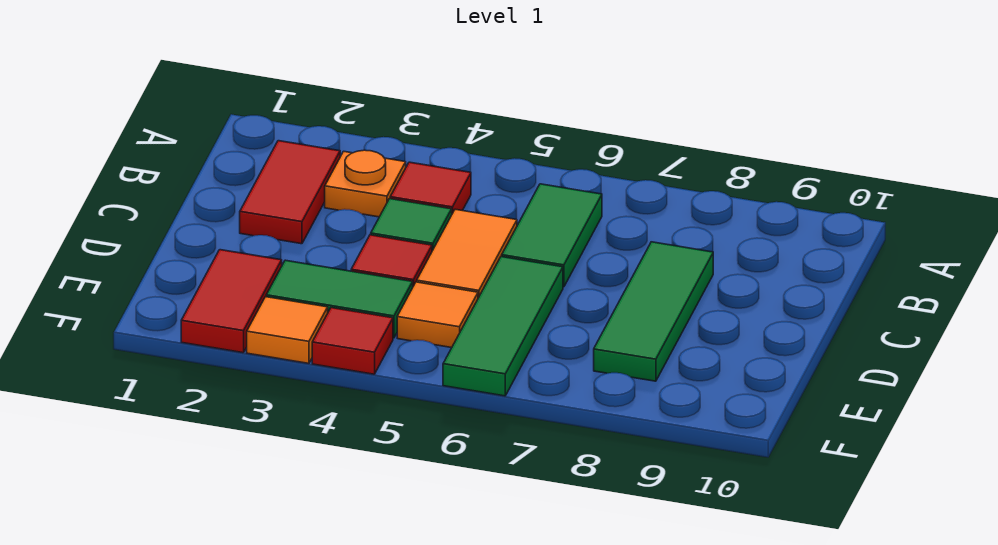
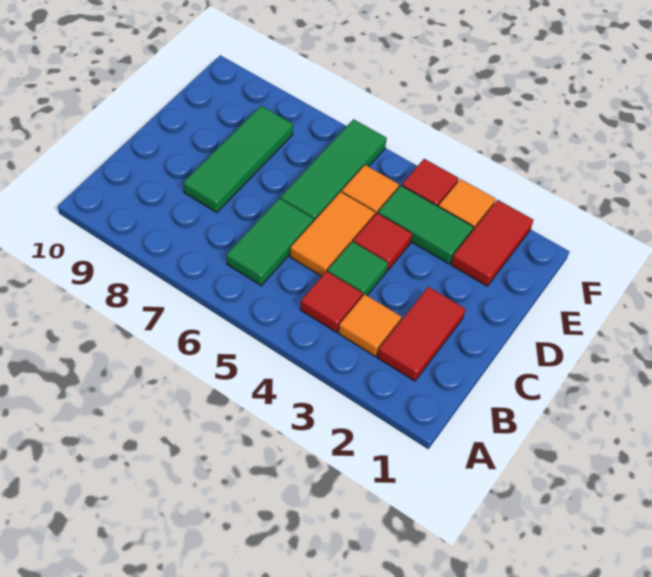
orange 1x1 plate [325,150,406,217] -> orange 1x1 tile [338,294,401,356]

